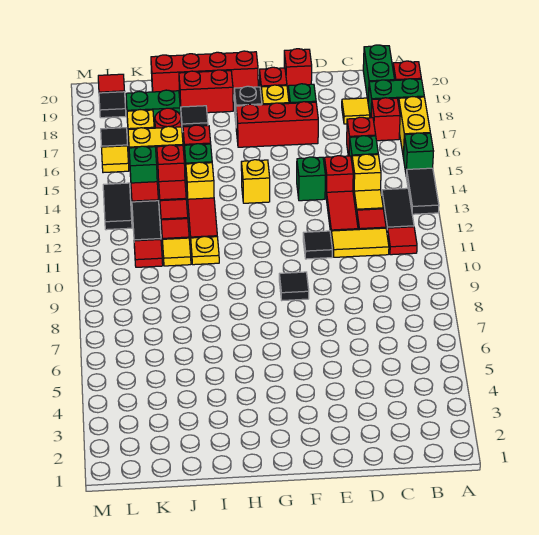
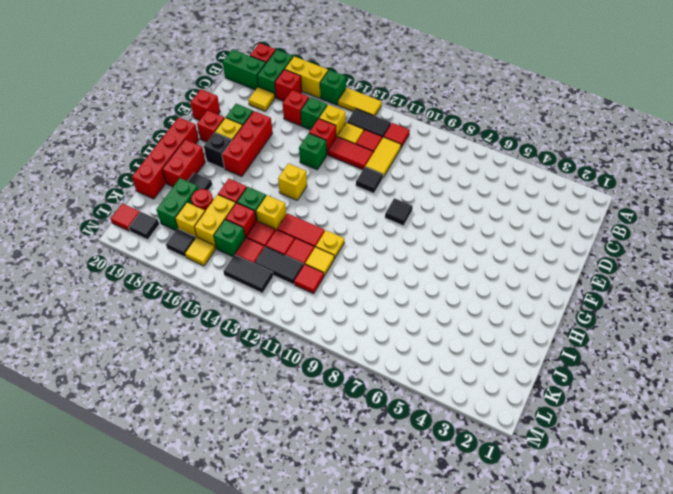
black 1x2 tile [406,168,439,214] -> yellow 1x2 tile [338,88,382,116]

